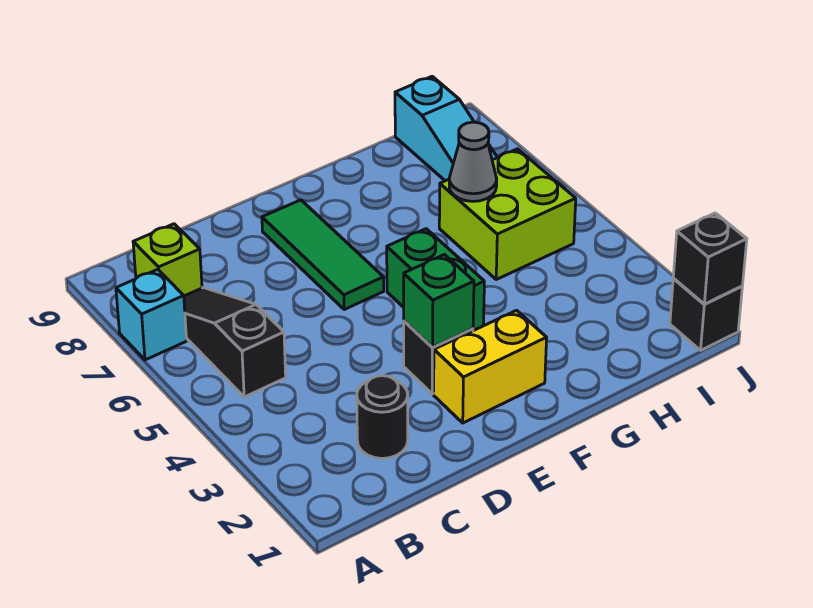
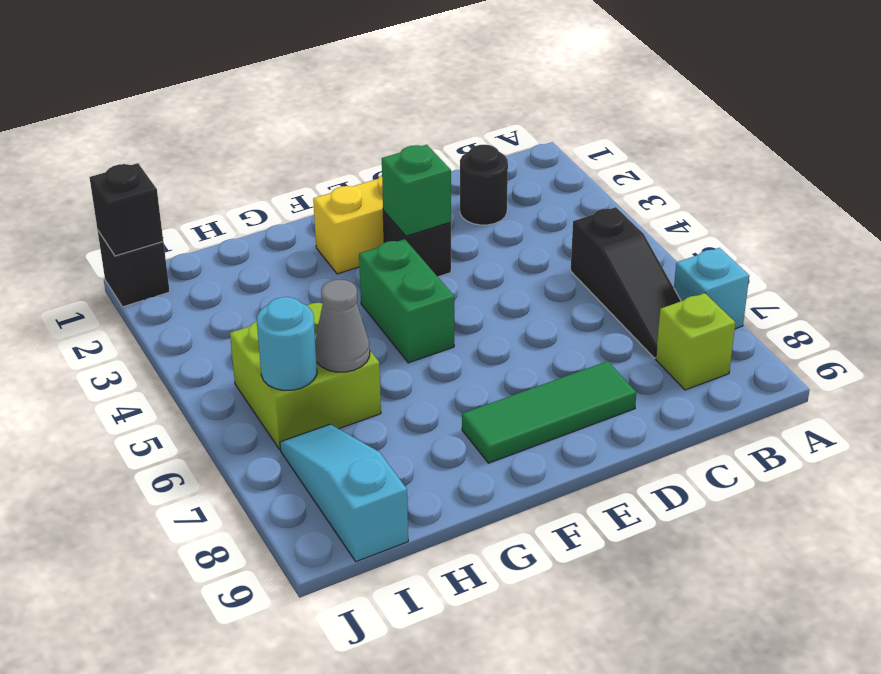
green 1x3 tile [262,200,384,310] -> green 1x3 tile turned to [462,361,636,463]
none -> cyan 1x1 round brick [257,297,317,390]

